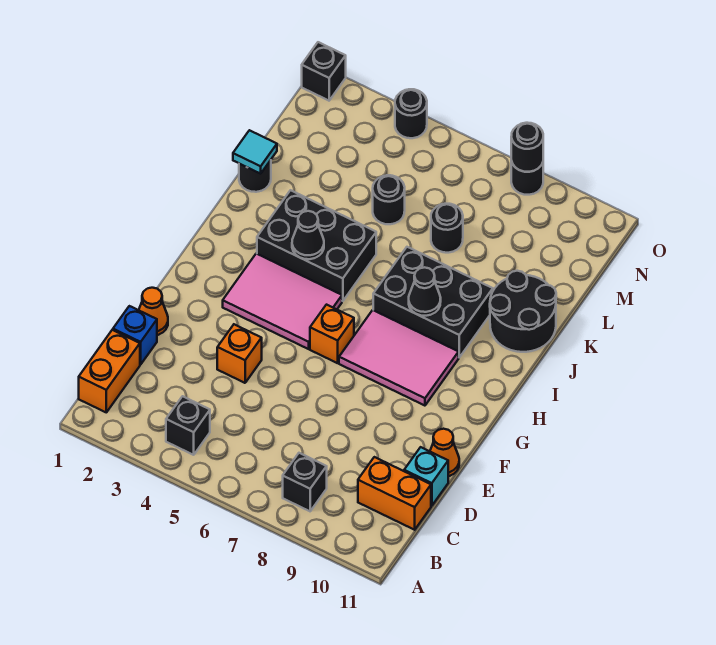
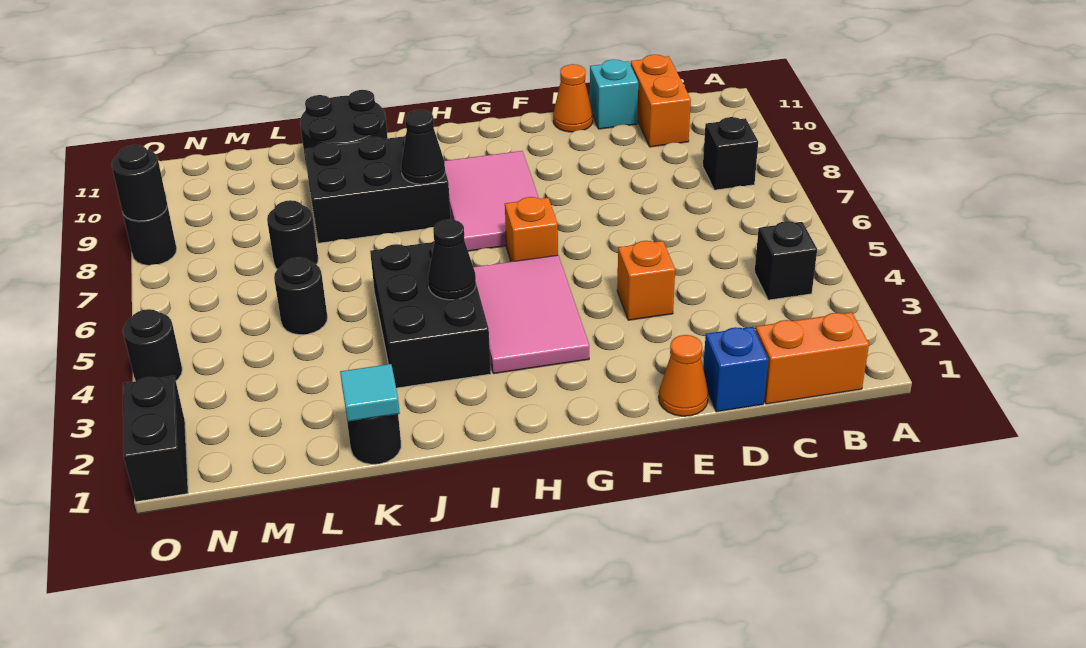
black 2x3 brick [373,247,493,357] -> black 2x3 brick turned to [304,135,451,243]
black 1x1 brick [302,42,346,101] -> black 1x2 brick [123,376,188,502]

